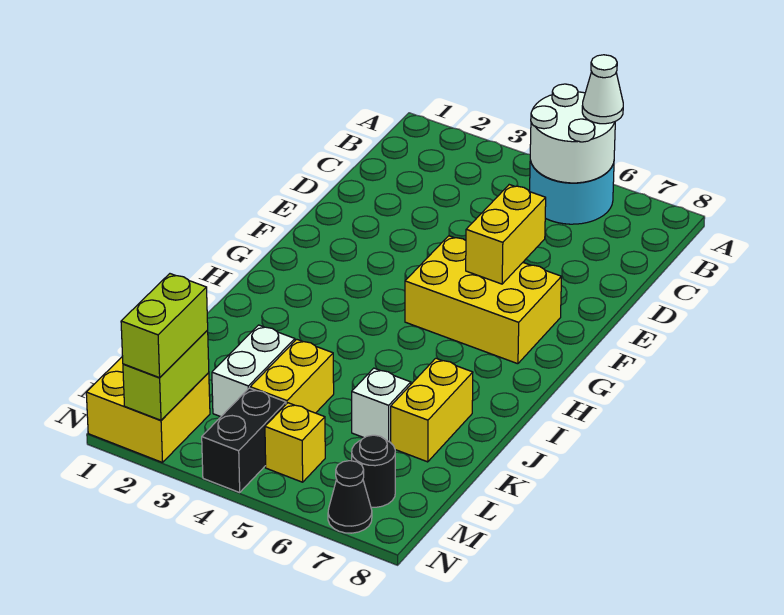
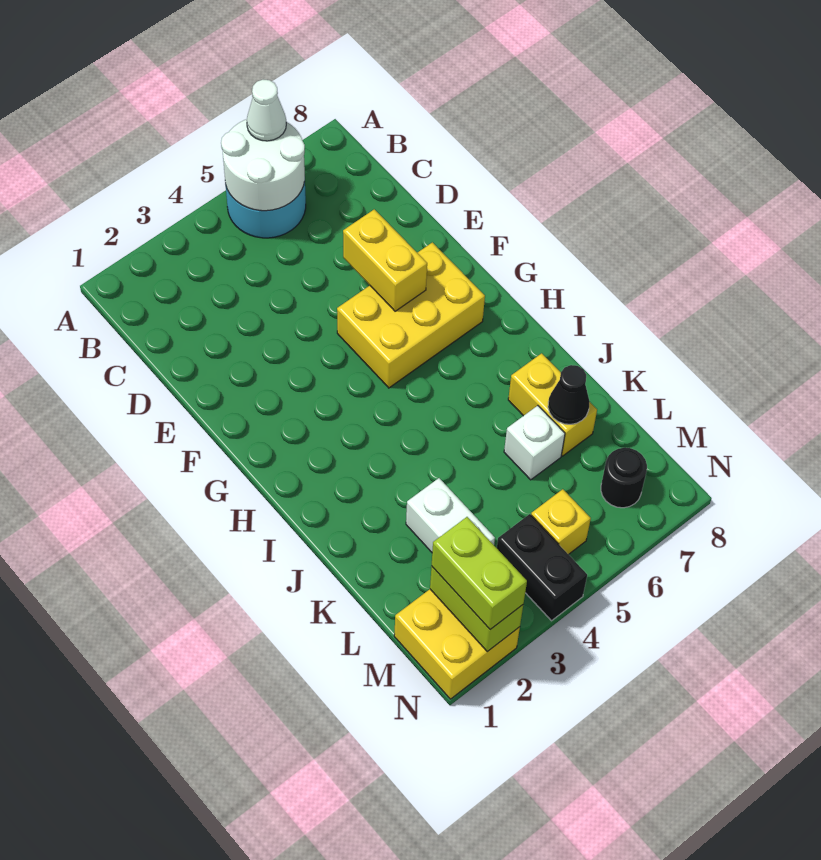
yellow 1x2 brick [250,339,334,413] -> none
black 1x1 cone [328,461,372,533] -> black 1x1 cone moved to [548,365,590,424]

